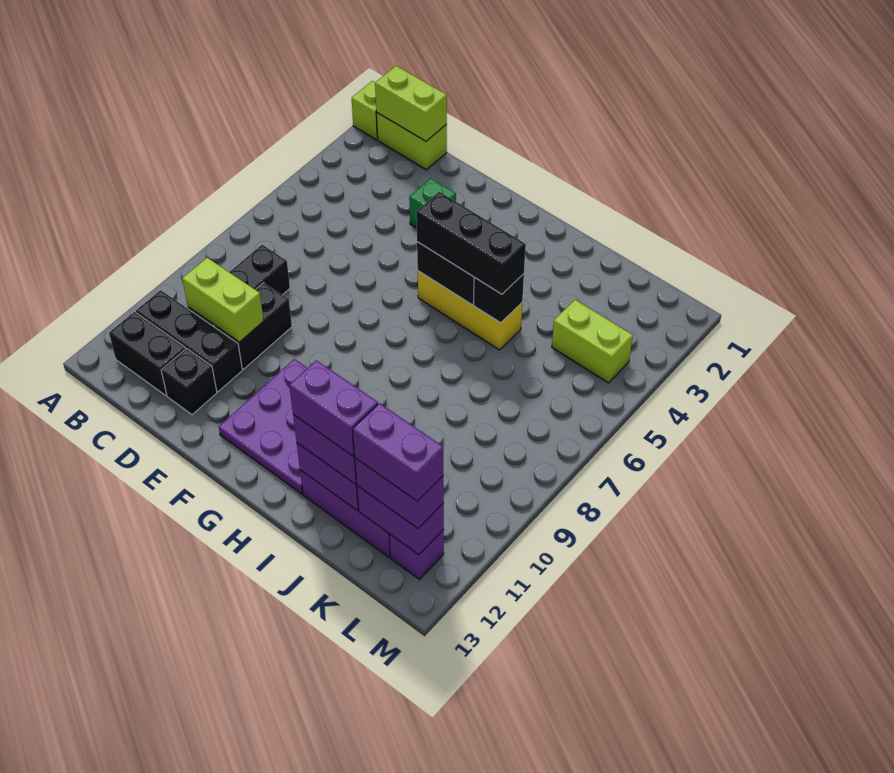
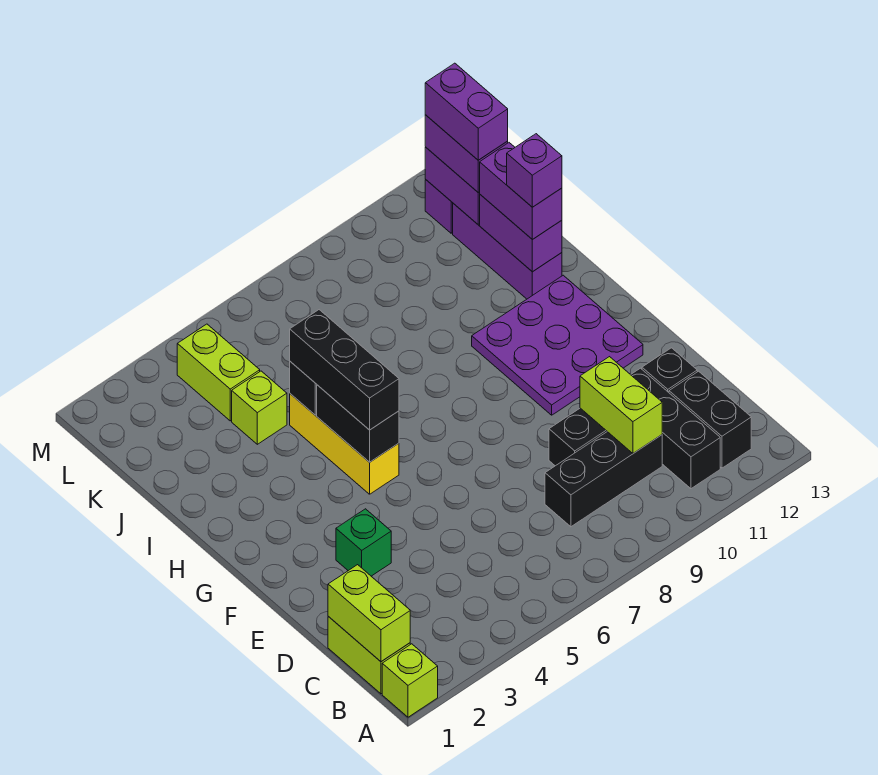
purple 1x2 brick [289,360,378,456] -> purple 1x1 brick [507,134,562,207]
none -> lime 1x1 brick [232,371,287,444]

